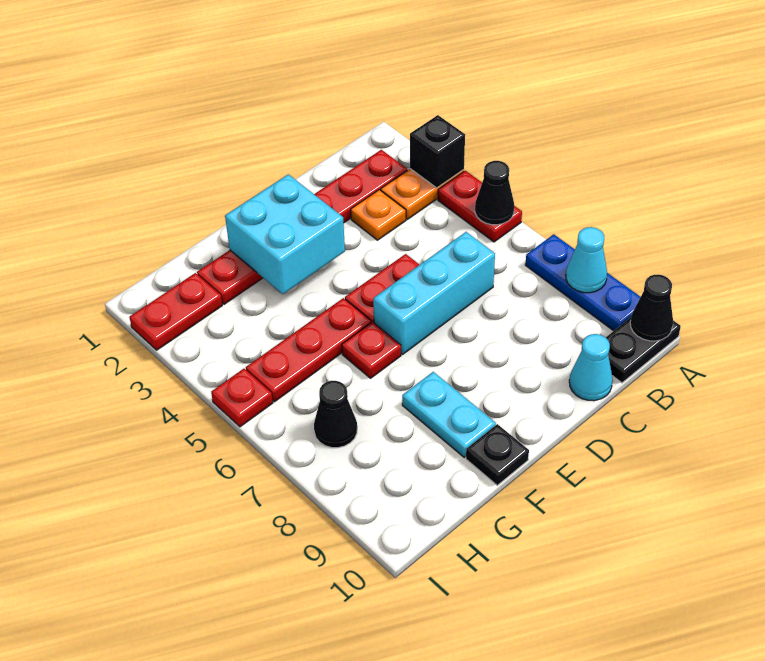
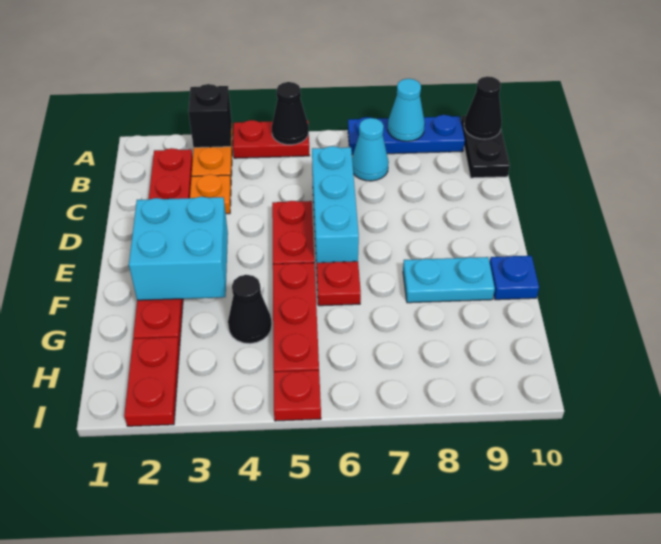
cyan 1x1 cone [569,334,613,401] -> cyan 1x1 cone moved to [352,118,389,181]
black 1x1 plate [466,424,529,485] -> blue 1x1 plate [490,256,539,300]
black 1x1 cone [314,381,357,448] -> black 1x1 cone moved to [228,275,272,344]

